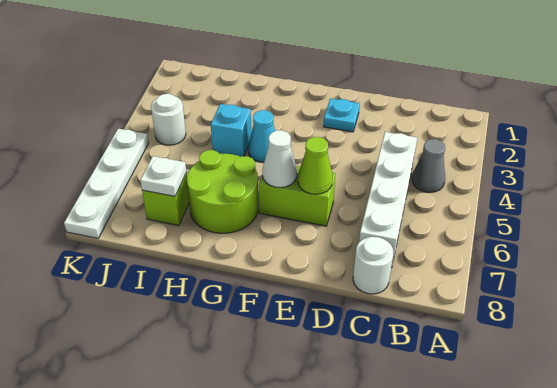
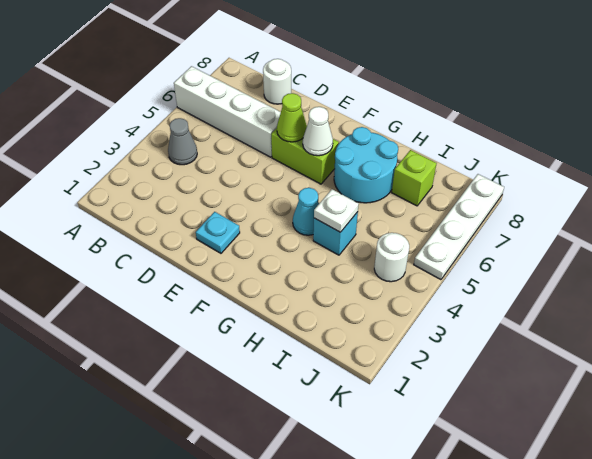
white 1x4 brick [359,132,417,268] -> white 1x4 brick turned to [174,66,281,157]
lime 2x2 round brick [187,150,258,233] -> cyan 2x2 round brick [334,127,398,203]
white 1x1 plate [140,156,187,196] -> white 1x1 plate moved to [314,189,359,232]

